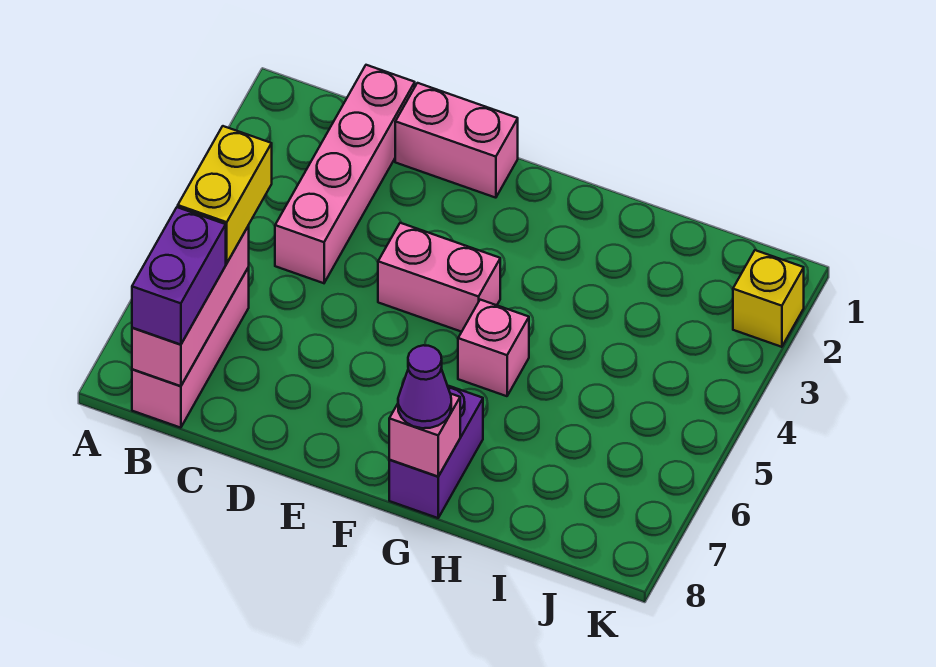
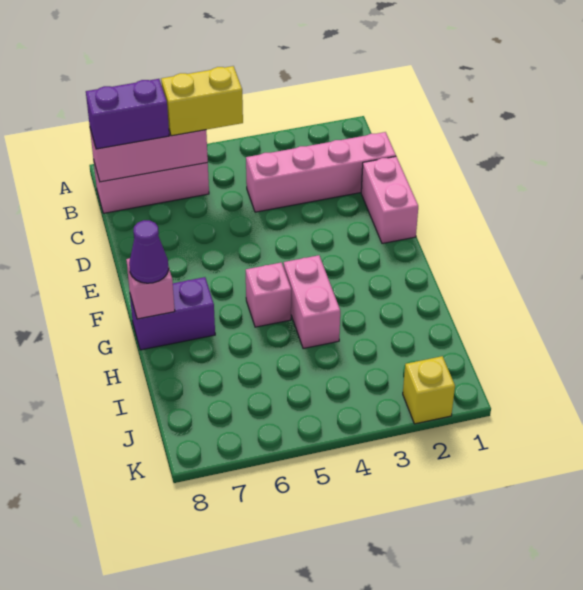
pink 1x2 brick [378,223,500,332] -> pink 1x2 brick moved to [284,255,340,349]

